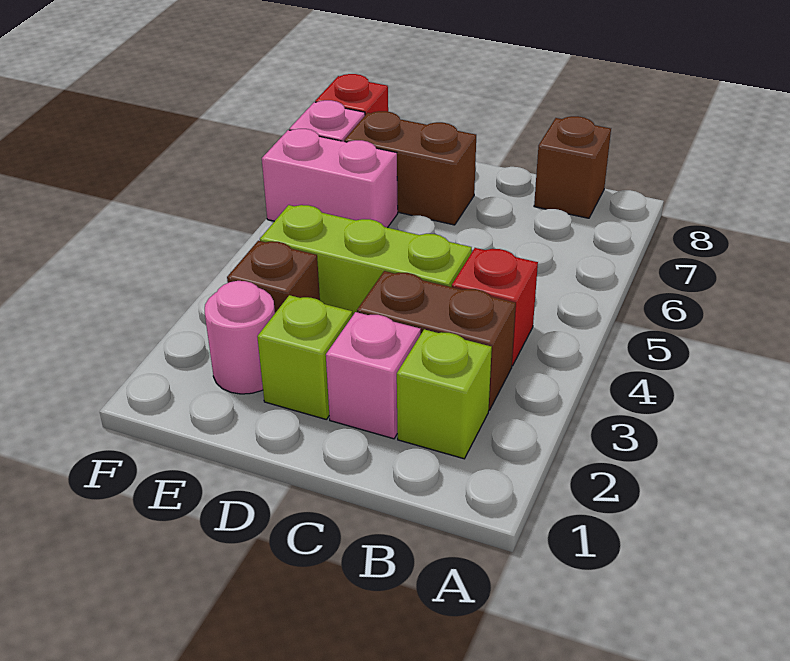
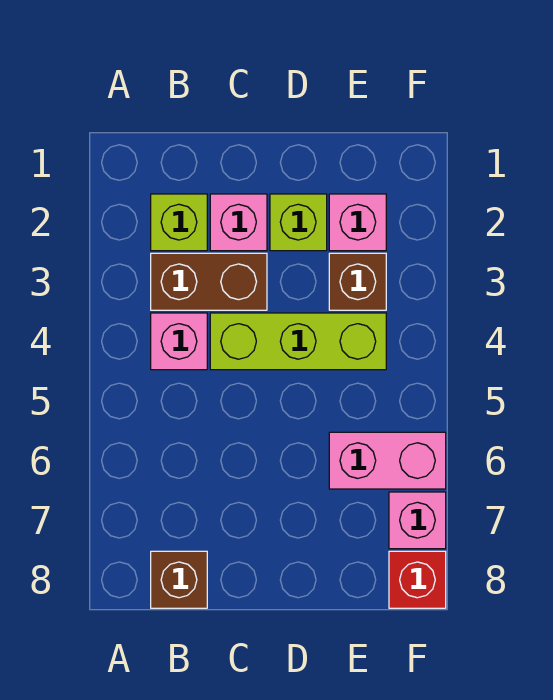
red 1x1 brick [452,248,538,366] -> pink 1x1 brick [151,313,207,370]
brown 1x2 brick [344,111,476,225] -> none
pink 1x1 round brick [205,281,275,394] -> pink 1x1 brick [329,194,386,251]

